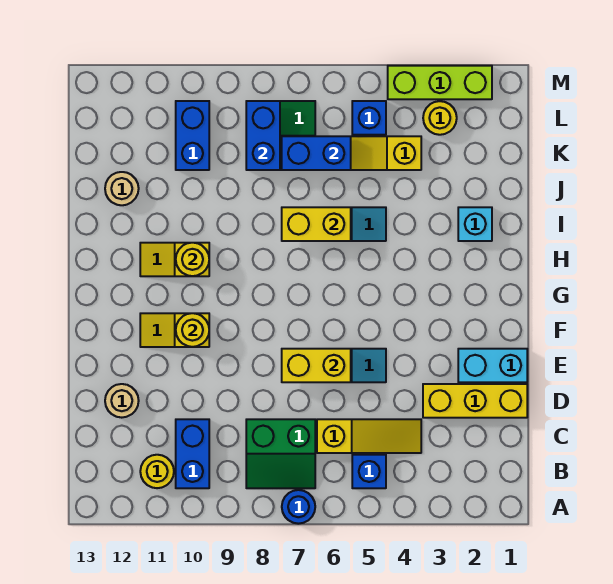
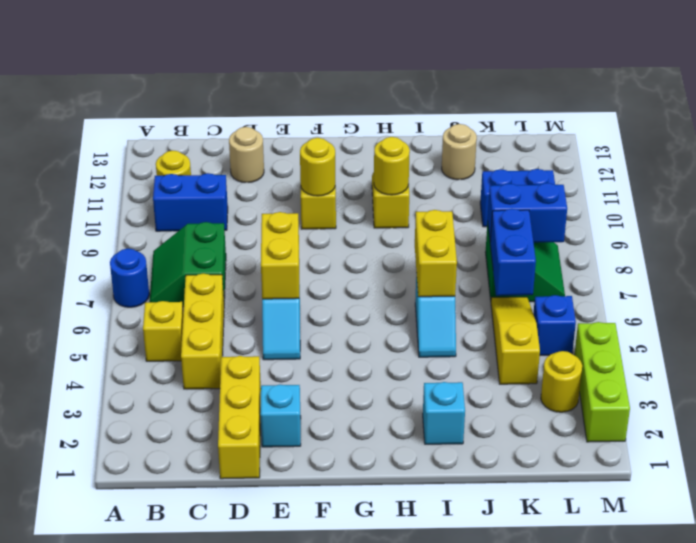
blue 1x1 brick [352,455,386,488] -> yellow 1x1 brick [143,301,183,361]
yellow 1x3 slope [317,419,421,453] -> yellow 1x3 brick [181,273,224,389]
cyan 1x2 brick [458,349,527,382] -> cyan 1x1 brick [260,385,301,447]

